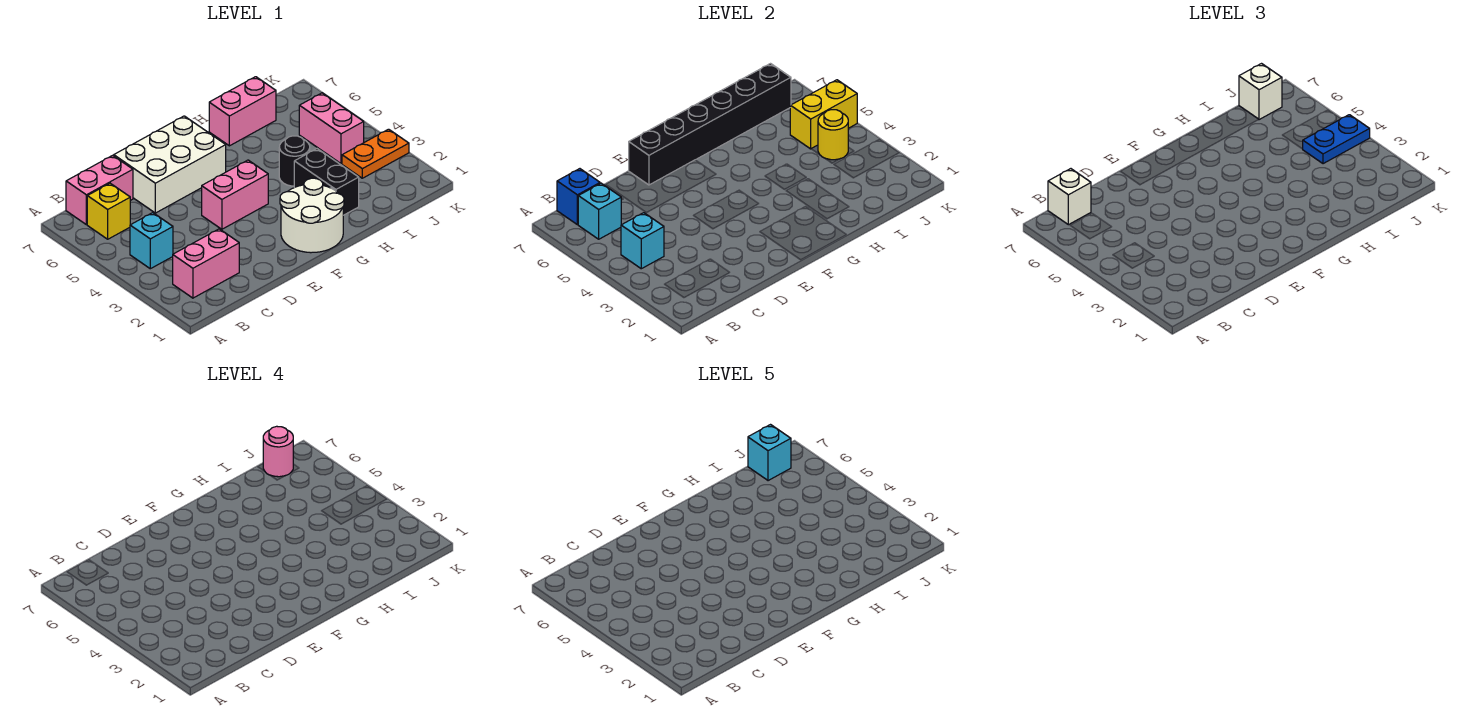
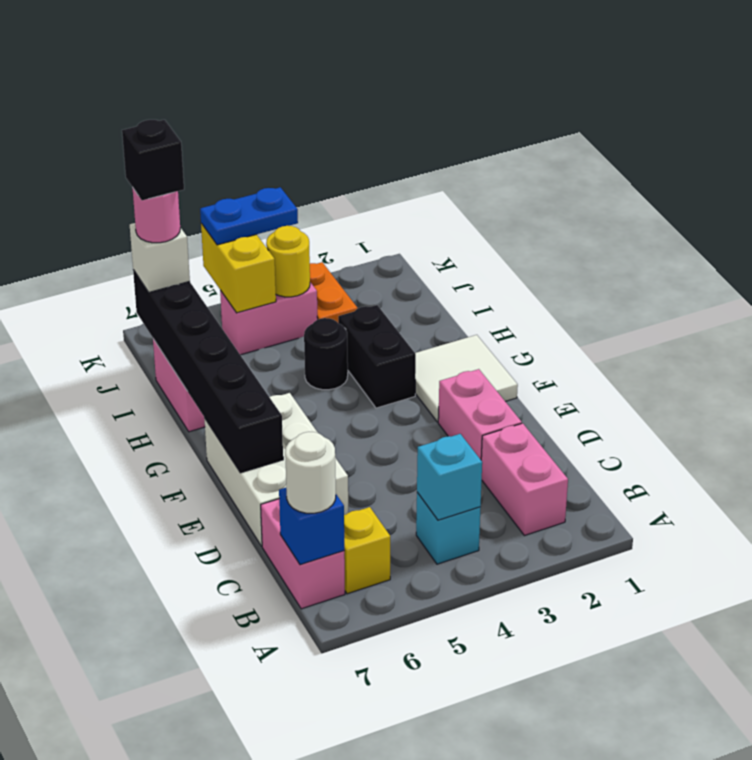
cyan 1x1 brick [578,183,621,239] -> none
white 1x1 brick [1048,169,1091,225] -> white 1x1 round brick [285,432,336,513]
pink 1x2 brick [202,160,268,229] -> pink 1x2 brick moved to [438,369,522,460]
white 2x2 round brick [280,178,344,253] -> white 2x2 tile [415,335,518,422]
black 1x2 brick [294,149,359,215] -> black 1x2 brick turned to [338,305,416,408]
blue 1x2 plate [1303,115,1370,164] -> blue 1x2 plate turned to [200,187,298,245]
cyan 1x1 brick [748,425,791,481] -> black 1x1 brick [122,120,184,200]

